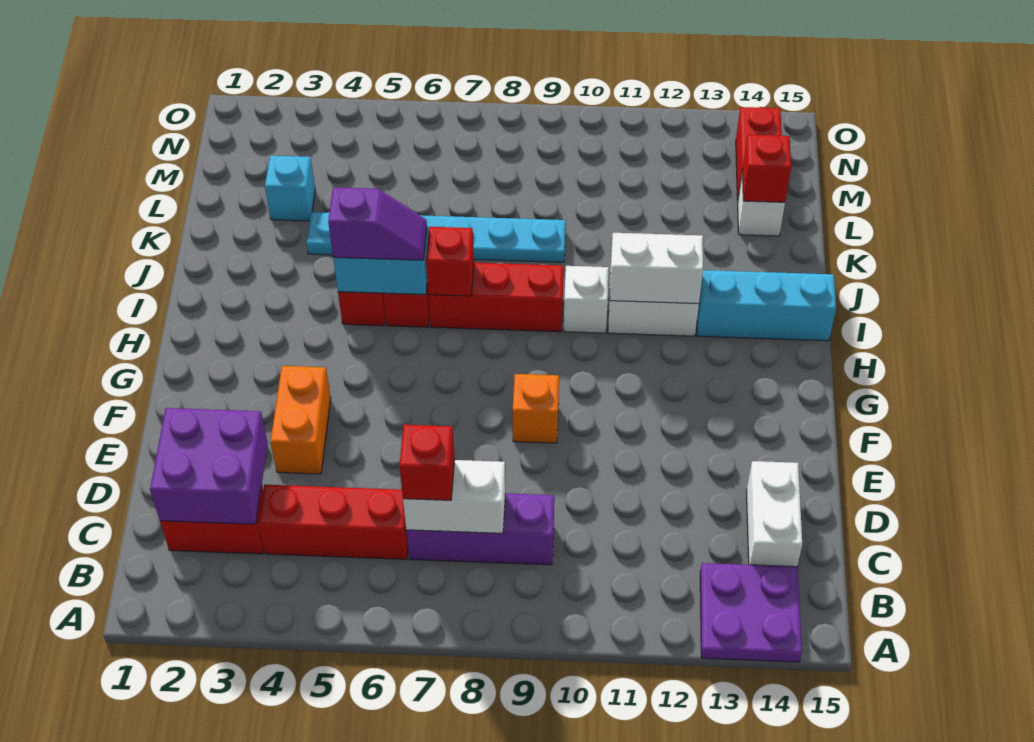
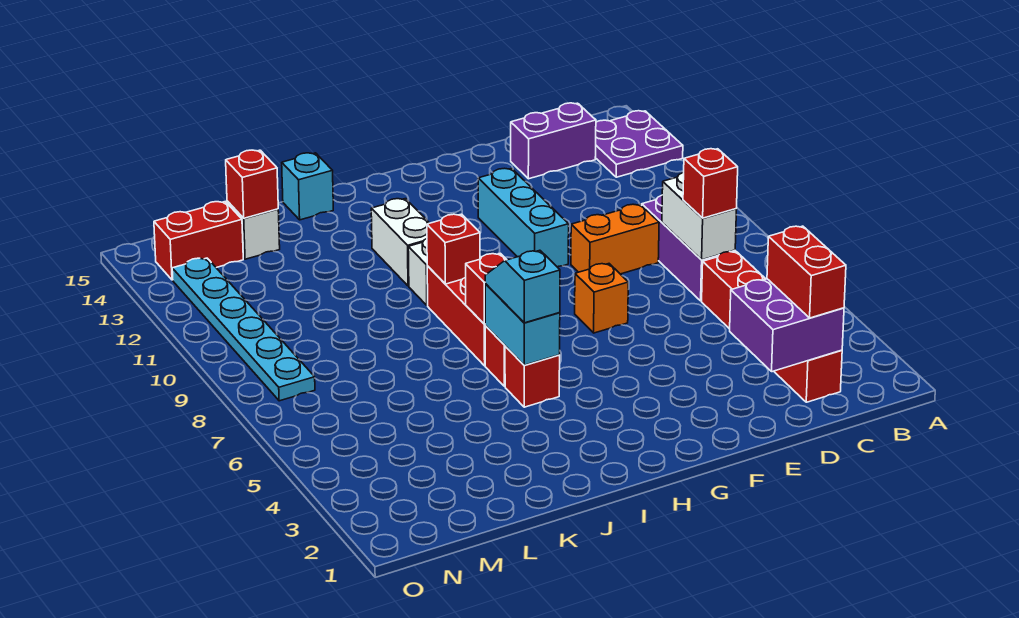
none -> red 1x2 brick [767,226,846,318]
white 1x2 brick [746,461,802,567] -> purple 1x2 brick [511,103,596,179]
orange 1x2 brick [270,366,331,474] -> orange 1x2 brick moved to [571,204,659,274]
orange 1x1 brick [512,374,559,443] -> orange 1x1 brick moved to [575,264,628,333]
purple 1x2 slope [328,187,427,260] -> cyan 1x2 slope [485,250,560,323]
none -> red 1x1 brick [427,214,480,284]
white 1x2 brick [610,233,703,304] -> none
cyan 1x3 brick [697,270,836,341] -> cyan 1x3 brick moved to [478,168,569,267]
cyan 1x6 plate [307,212,566,262] -> cyan 1x6 plate moved to [172,258,315,401]
cyan 1x1 brick [265,156,315,221] -> cyan 1x1 brick moved to [282,153,333,220]

